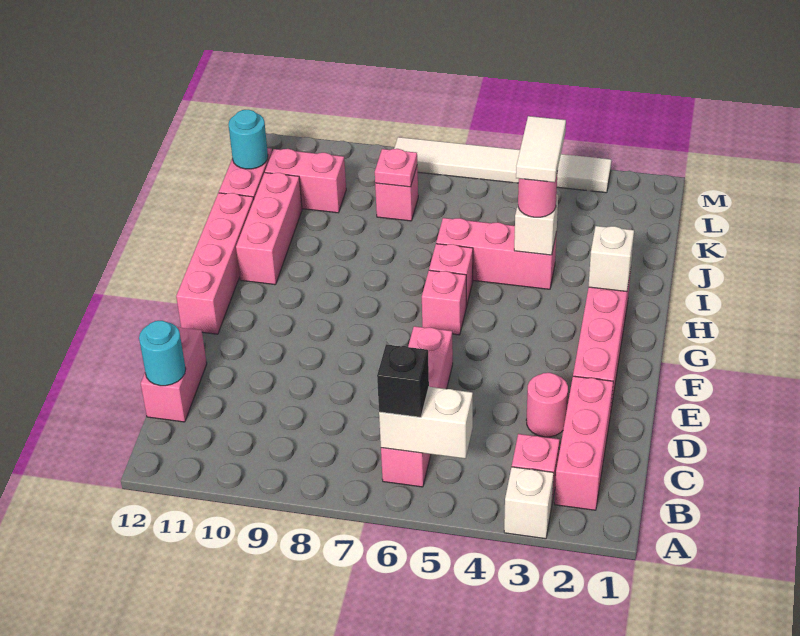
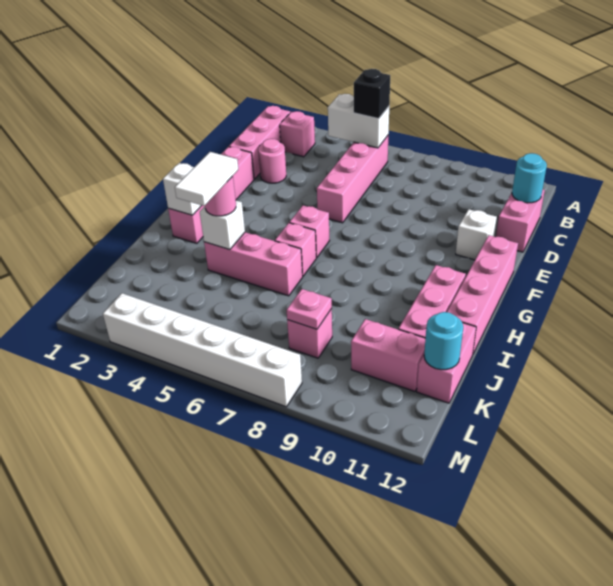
white 1x1 brick [504,467,554,539] -> white 1x1 brick moved to [456,209,497,260]
white 1x6 tile [394,137,611,193] -> white 1x6 brick [103,293,302,407]

